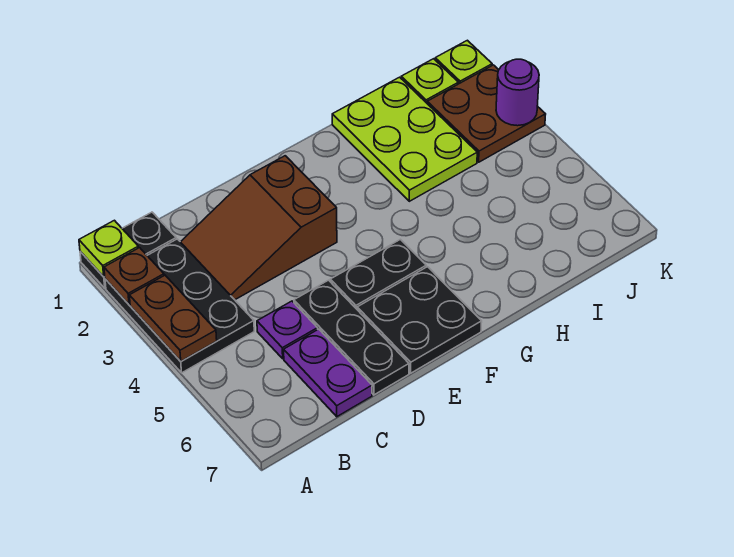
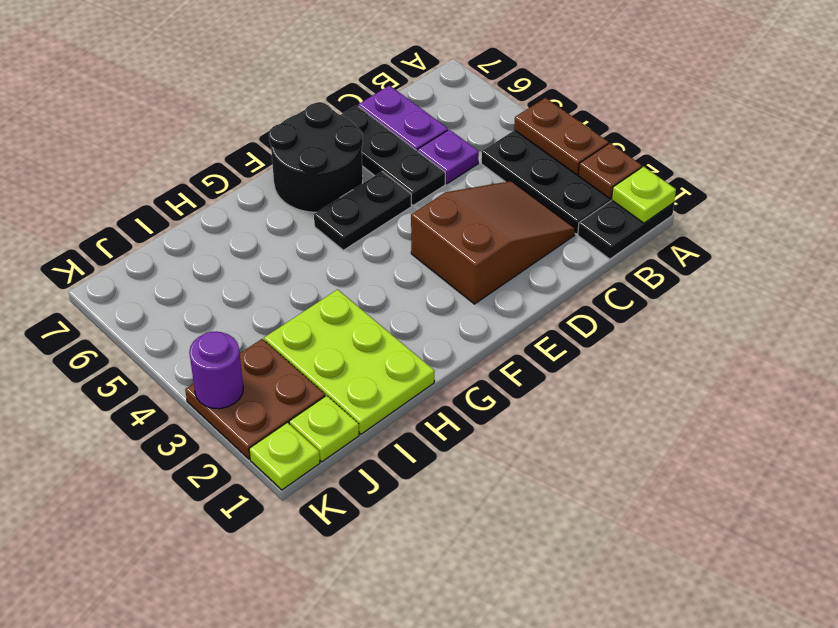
black 2x2 plate [357,267,482,373] -> black 2x2 round brick [269,103,363,212]

